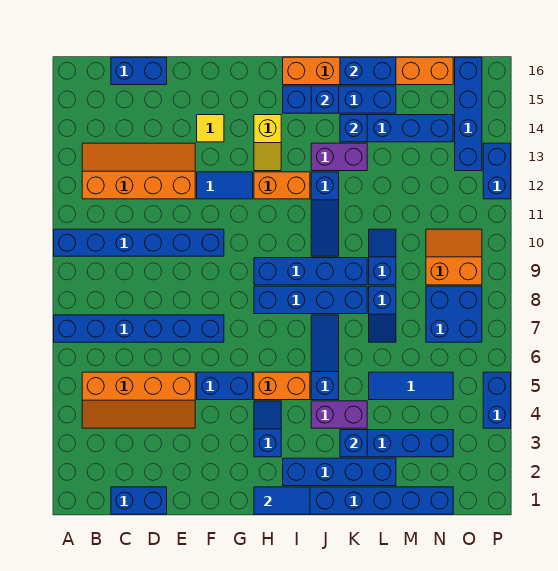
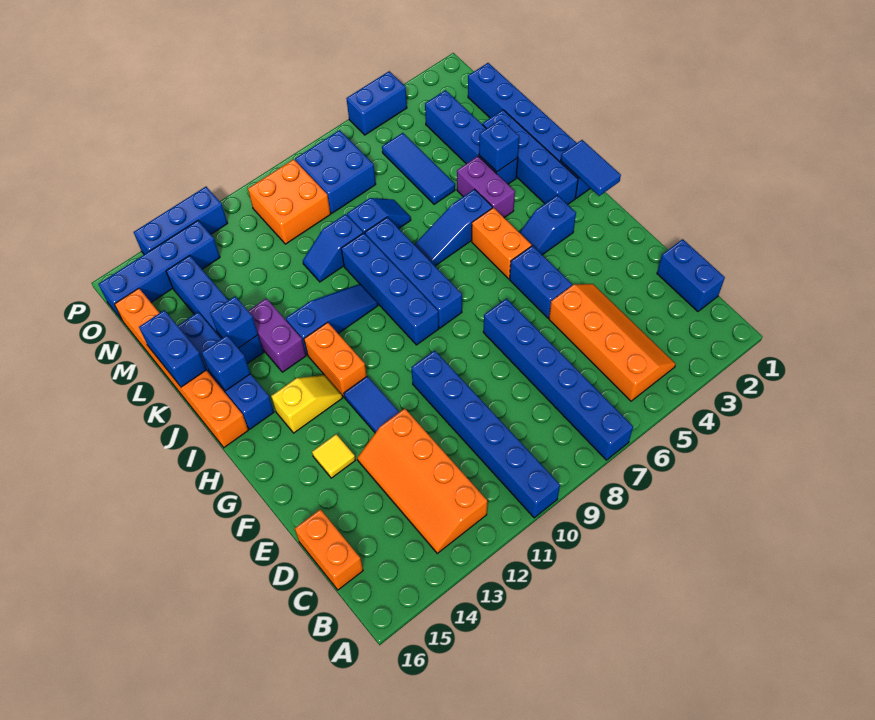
blue 1x2 brick [111,57,167,85] -> orange 1x2 brick [295,509,363,590]
orange 2x2 slope [426,229,482,285] -> orange 2x2 brick [248,159,331,244]
blue 1x2 brick [483,143,511,199] -> blue 1x3 brick [134,187,228,254]

